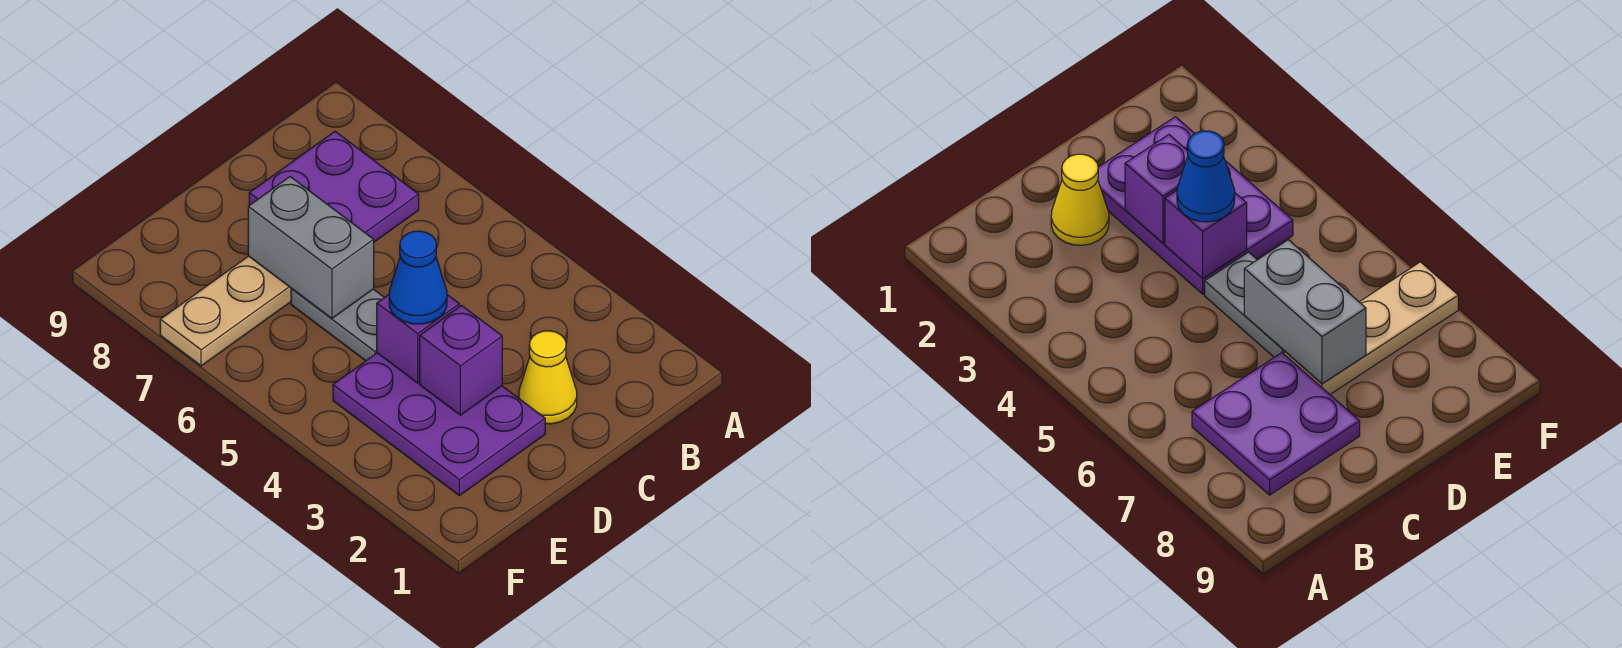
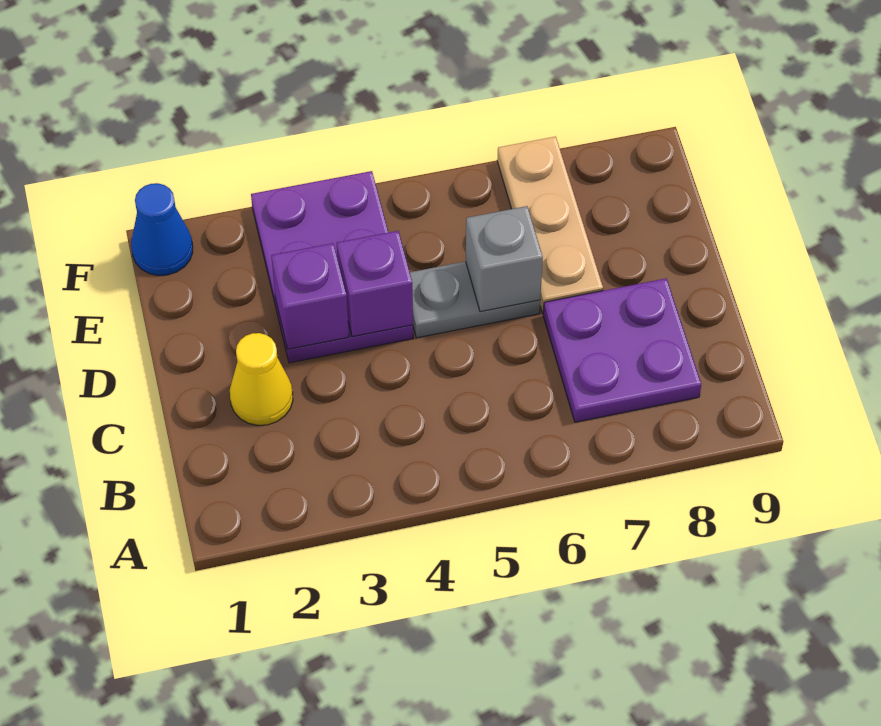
purple 2x3 plate [333,353,545,496] -> purple 2x3 plate turned to [251,171,413,363]
blue 1x1 cone [389,231,447,324] -> blue 1x1 cone moved to [131,183,193,276]
grey 1x2 brick [248,177,374,318] -> grey 1x1 brick [466,206,543,312]

